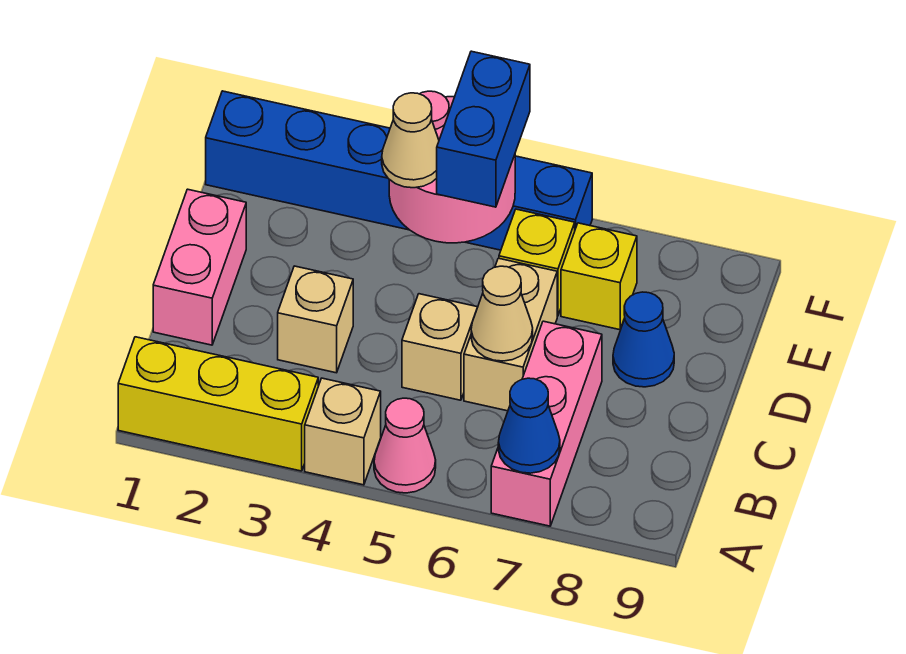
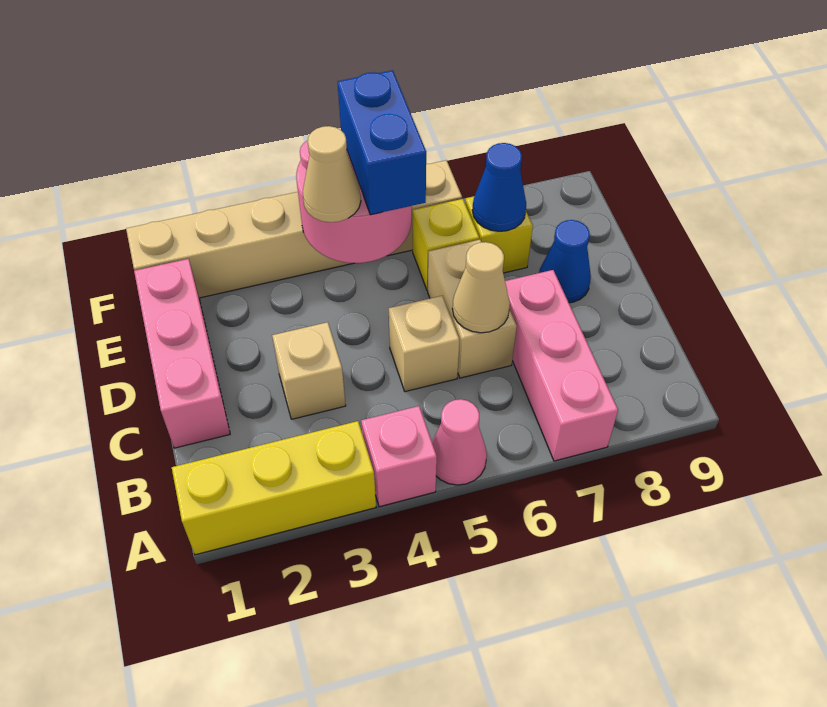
tan 1x1 brick [305,378,381,485] -> pink 1x1 brick [361,406,437,507]
blue 1x1 cone [498,378,560,473] -> blue 1x1 cone moved to [472,143,526,231]
pink 1x2 brick [153,189,246,345] -> pink 1x3 brick [134,259,230,448]
blue 1x6 brick [206,91,592,250] -> tan 1x6 brick [126,160,462,298]

